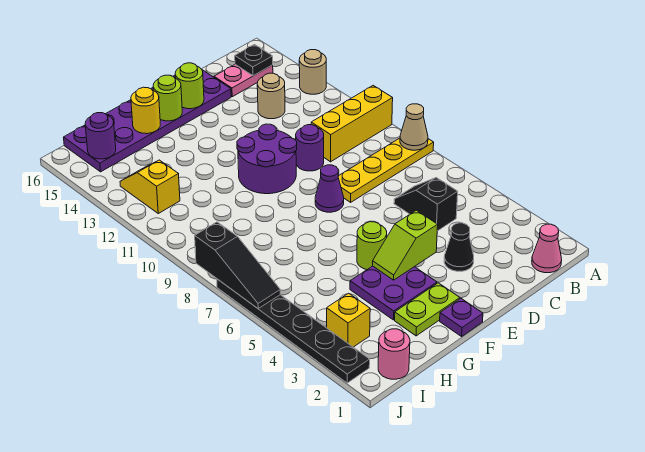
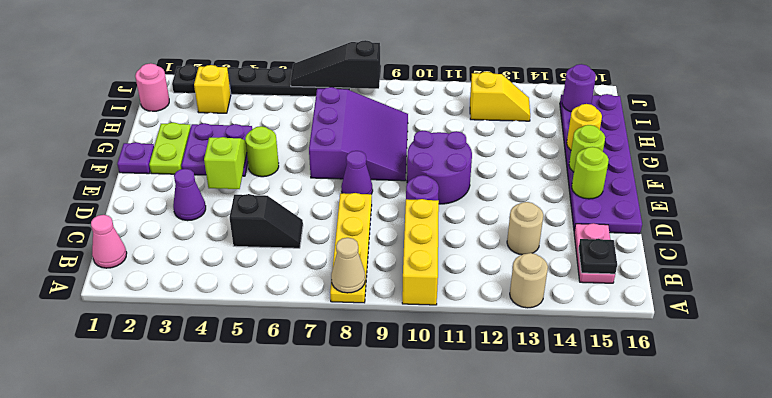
black 1x1 cone [444,223,474,271] -> purple 1x1 cone [173,169,206,221]
none -> purple 3x3 slope [309,87,408,181]

